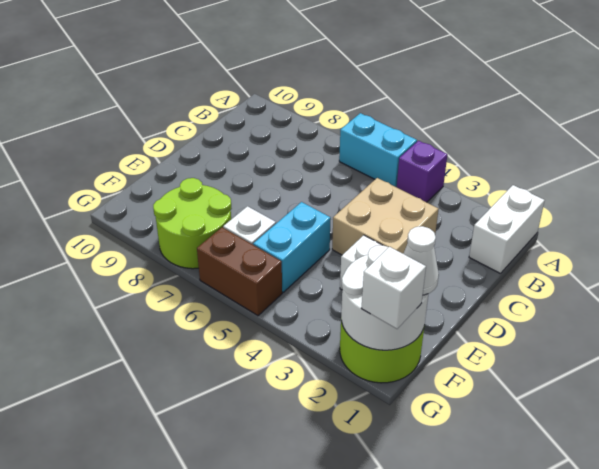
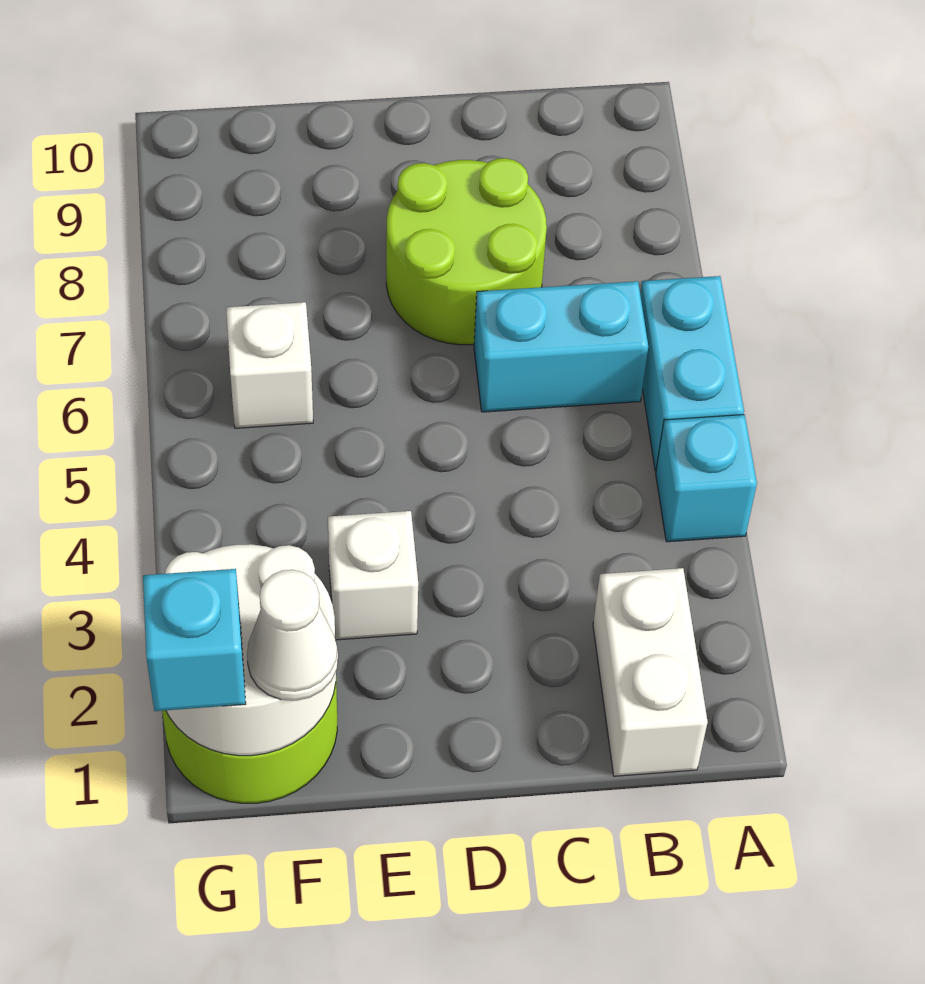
white 1x2 brick [469,185,545,274] -> white 1x2 brick turned to [593,568,708,776]
purple 1x1 brick [397,141,447,202] -> cyan 1x1 brick [656,415,757,542]
tan 2x2 brick [332,178,438,255] -> none
cyan 1x2 brick [253,202,331,292] -> cyan 1x2 brick moved to [474,281,648,412]
lime 2x2 round brick [153,178,232,269] -> lime 2x2 round brick moved to [386,158,547,345]
white 1x1 brick [361,247,426,329] -> cyan 1x1 brick [143,569,246,711]
brown 1x2 brick [197,227,282,316] -> none

